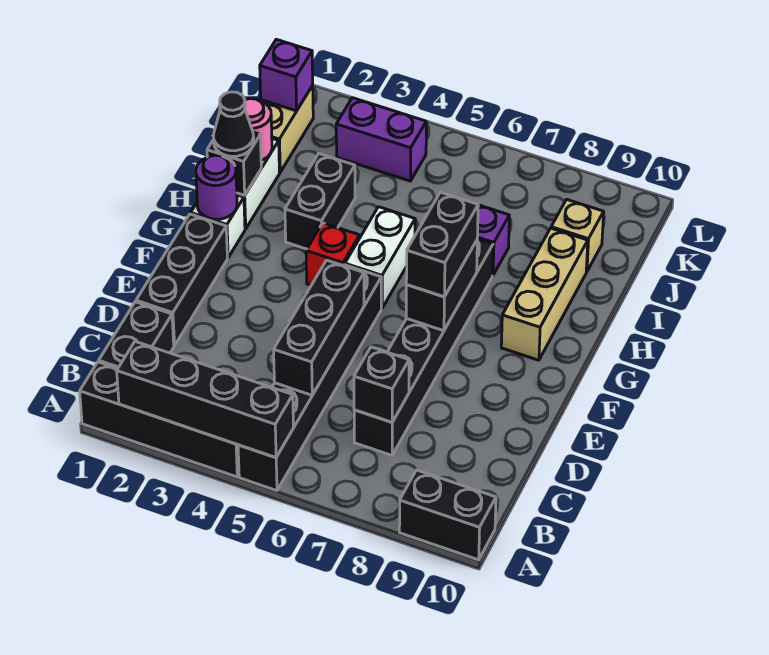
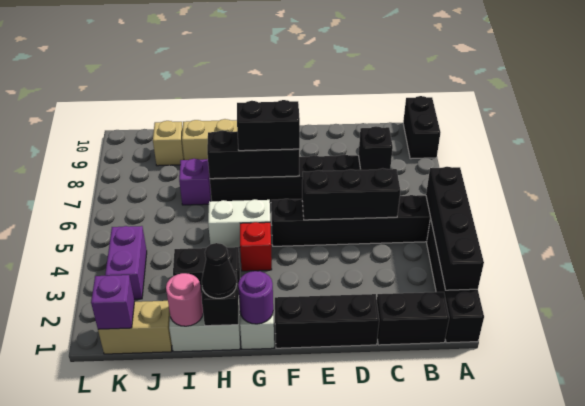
black 1x2 brick [406,241,477,331] -> black 1x3 brick [207,131,299,179]

